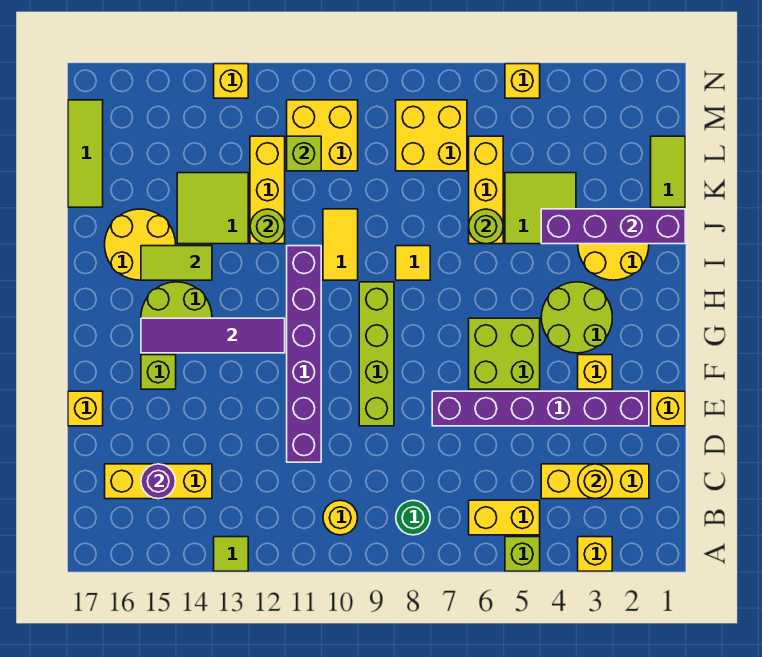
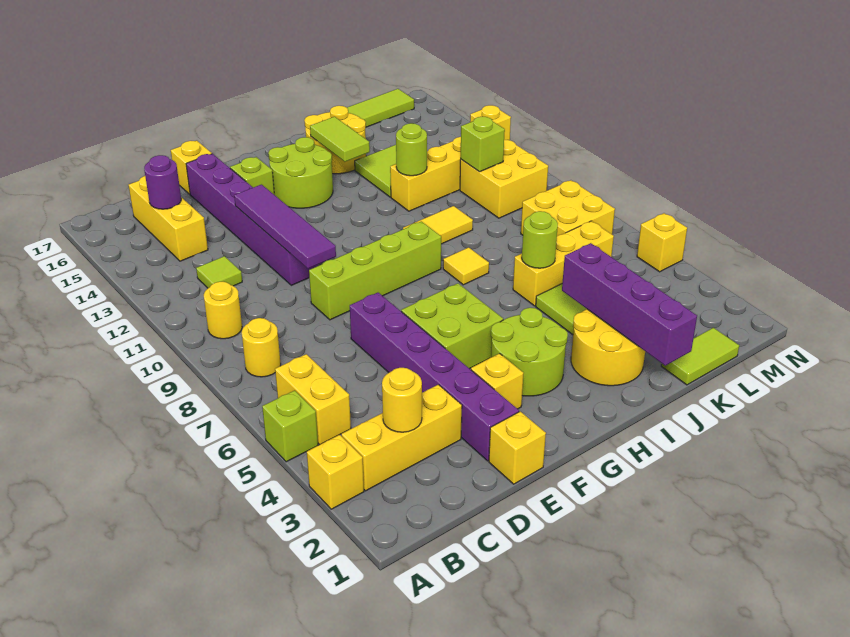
lime 1x1 tile [214,537,248,571] -> lime 1x1 tile moved to [196,256,242,288]
green 1x1 round brick [396,500,430,535] -> yellow 1x1 round brick [242,318,281,377]
yellow 1x3 brick [541,464,649,499] -> yellow 1x3 brick turned to [341,385,462,491]
purple 1x6 brick [287,246,321,462] -> purple 1x6 brick turned to [186,154,318,285]
purple 1x4 tile [141,318,285,353] -> purple 1x4 tile moved to [234,185,336,269]

